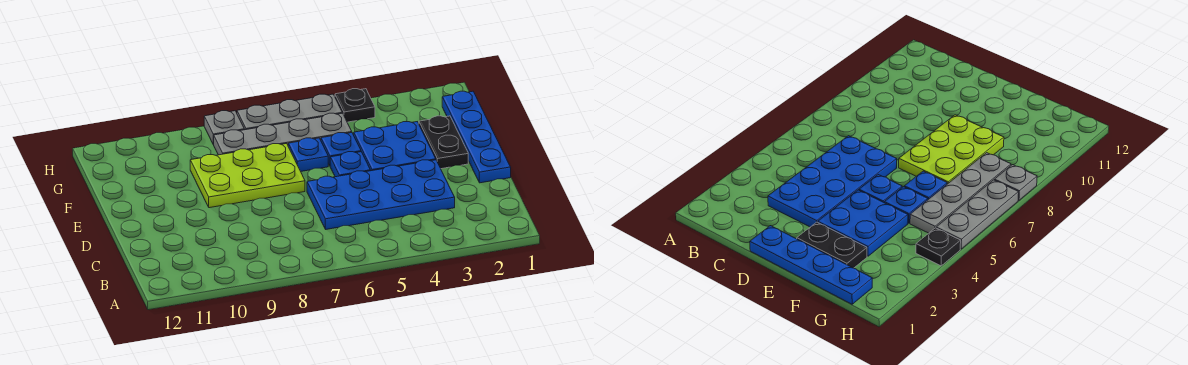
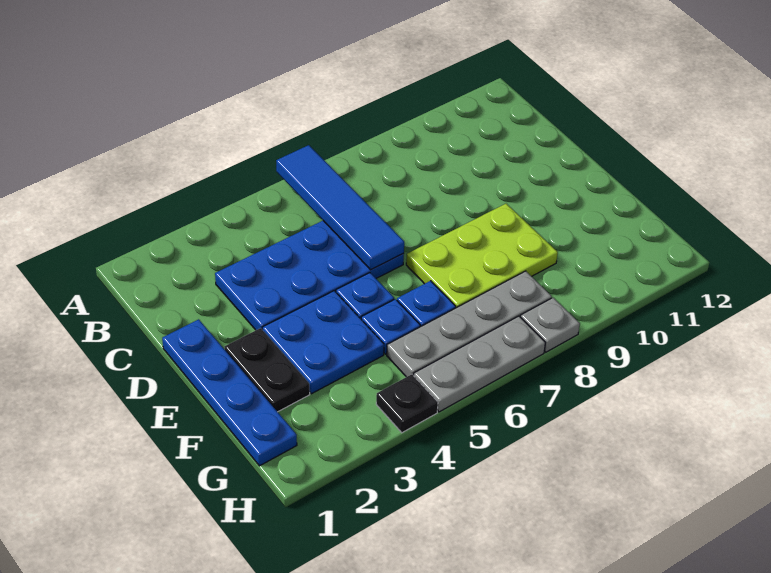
none -> blue 1x4 tile [276,145,404,270]

